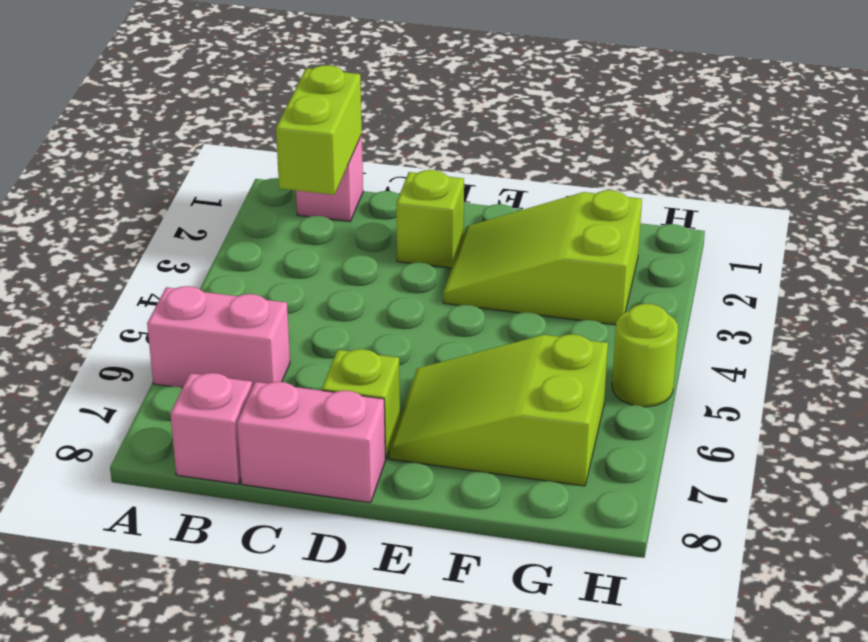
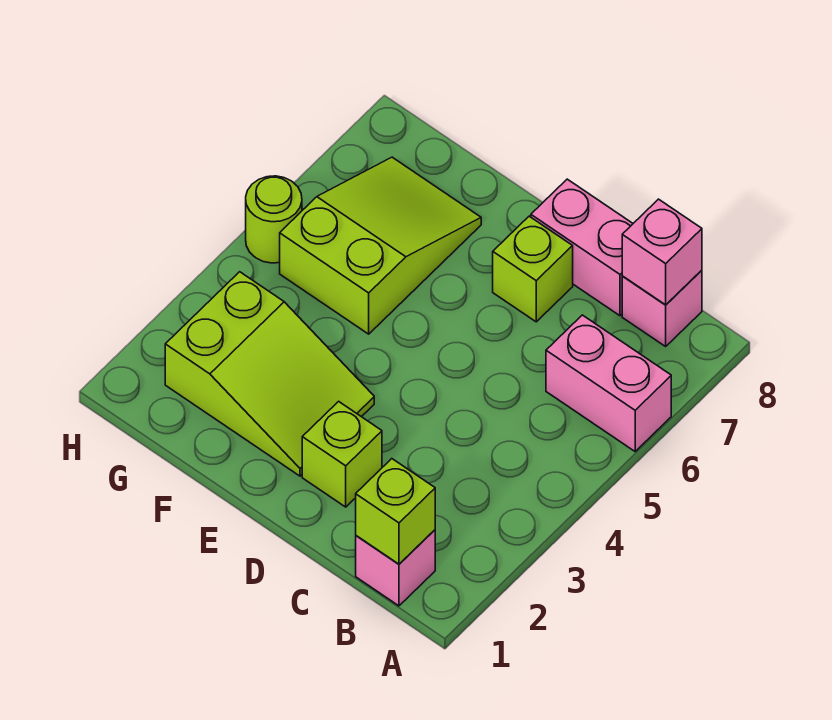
lime 1x2 brick [276,65,362,195] -> lime 1x1 brick [356,459,435,564]
none -> pink 1x1 brick [622,199,702,305]
lime 2x3 slope [389,334,608,486] -> lime 2x3 slope turned to [280,157,481,334]

